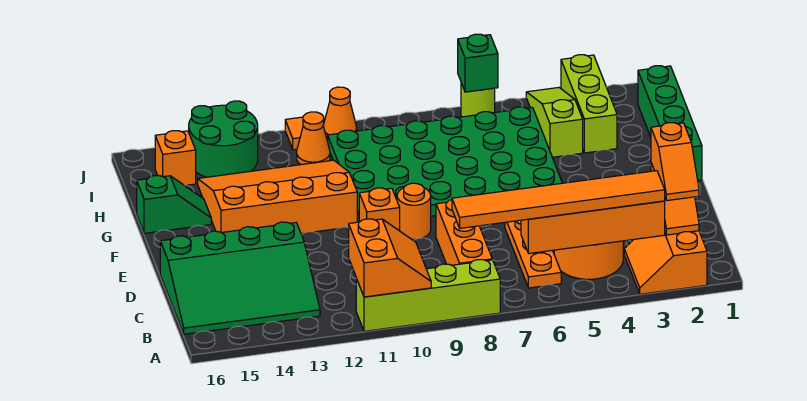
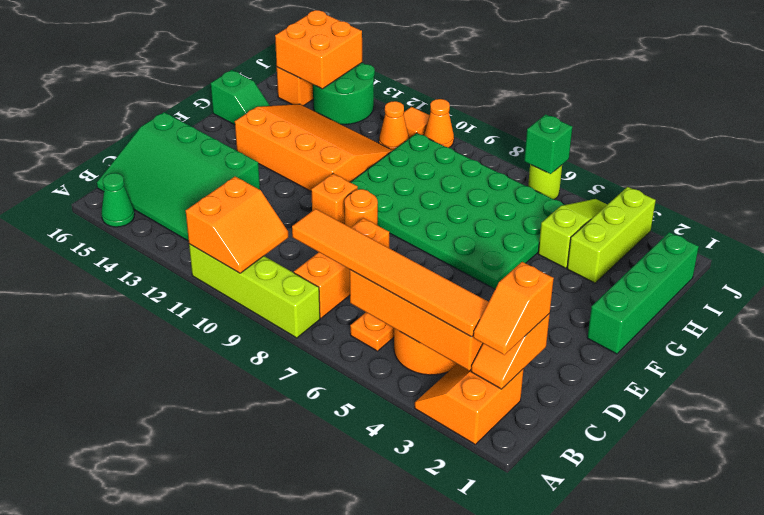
none -> green 1x1 cone [101,173,135,227]
none -> orange 2x2 brick [275,10,362,89]

